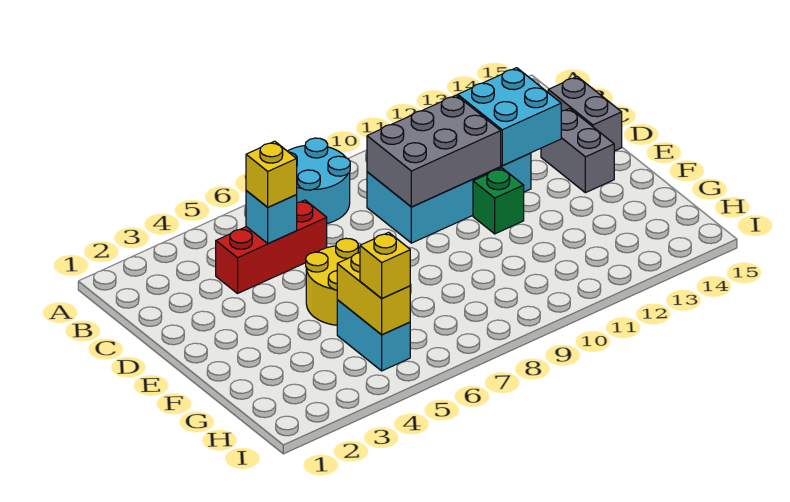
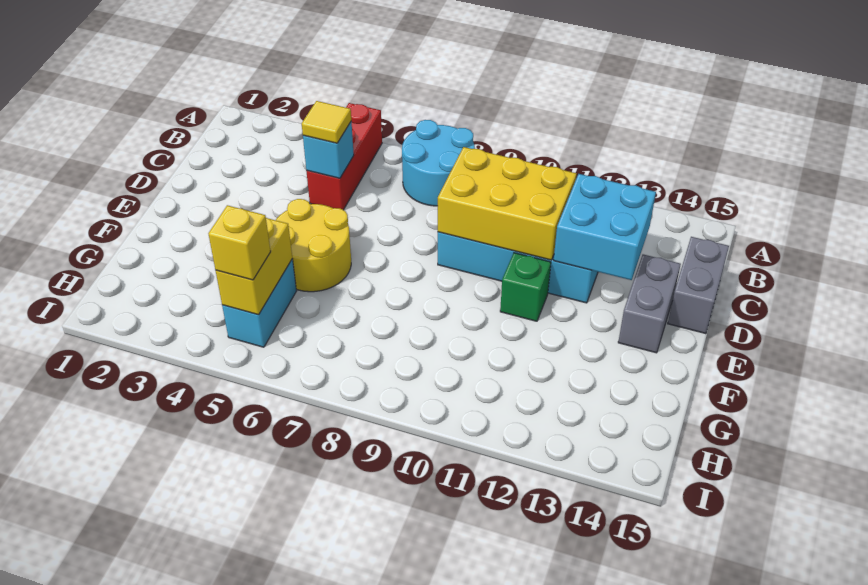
red 1x3 brick [216,200,327,293] -> red 1x3 brick turned to [306,103,382,210]
yellow 1x1 brick [246,141,297,207] -> yellow 1x1 tile [302,101,351,143]
grey 2x3 brick [367,95,501,207] -> yellow 2x3 brick [438,147,576,260]

